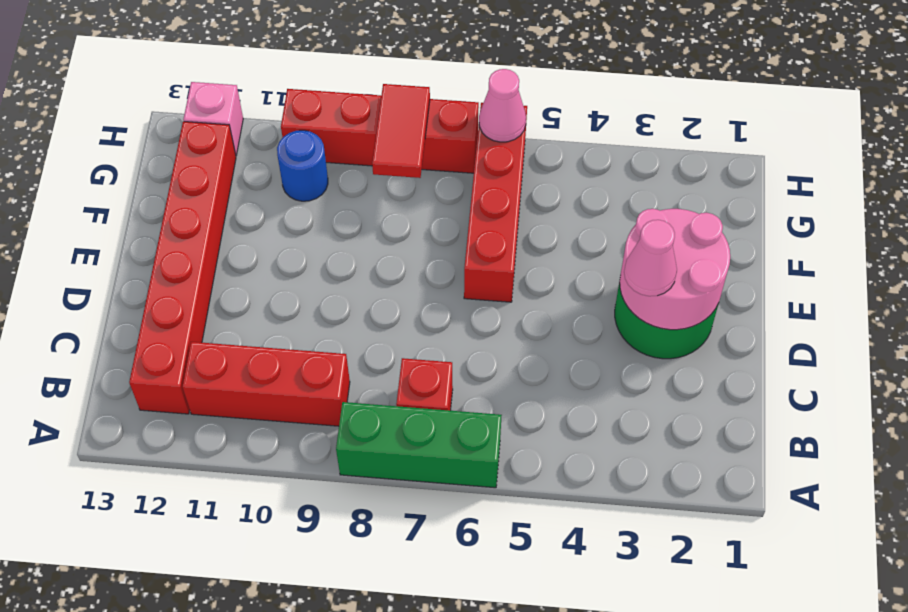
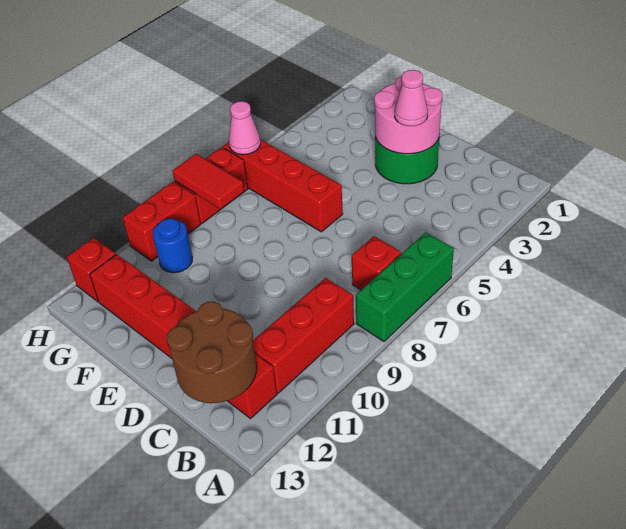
none -> brown 2x2 round brick [167,301,257,403]
pink 1x1 brick [183,82,243,155] -> red 1x1 brick [67,238,116,302]

